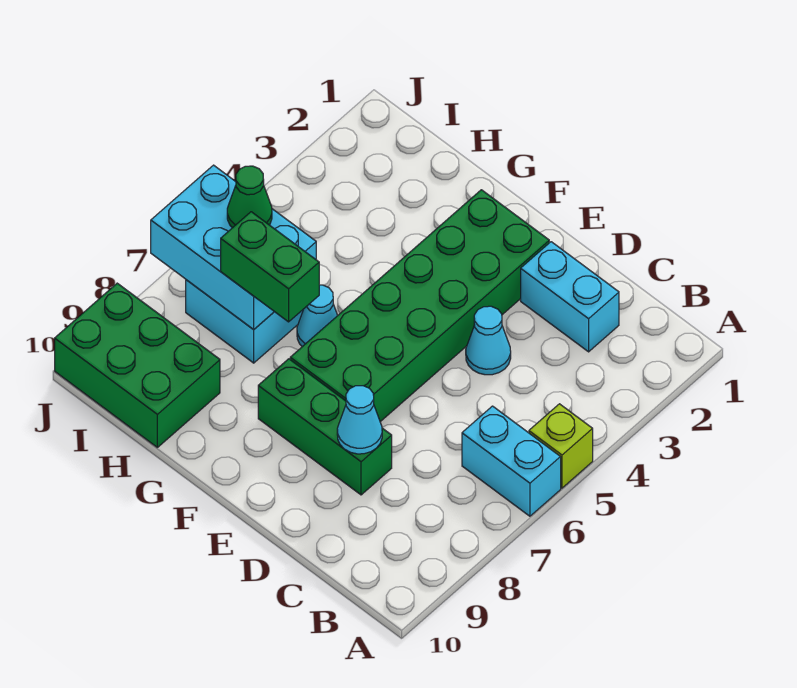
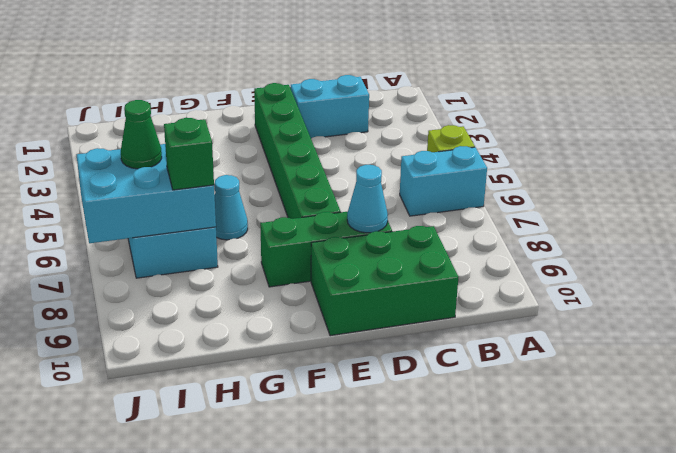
cyan 1x1 cone [466,306,511,375] -> none
green 2x6 brick [290,190,549,422] -> green 1x6 brick [254,83,341,219]
green 1x2 brick [221,212,319,322] -> green 1x1 brick [164,118,214,190]
green 2x3 brick [55,283,220,447] -> green 2x3 brick moved to [311,226,458,336]

